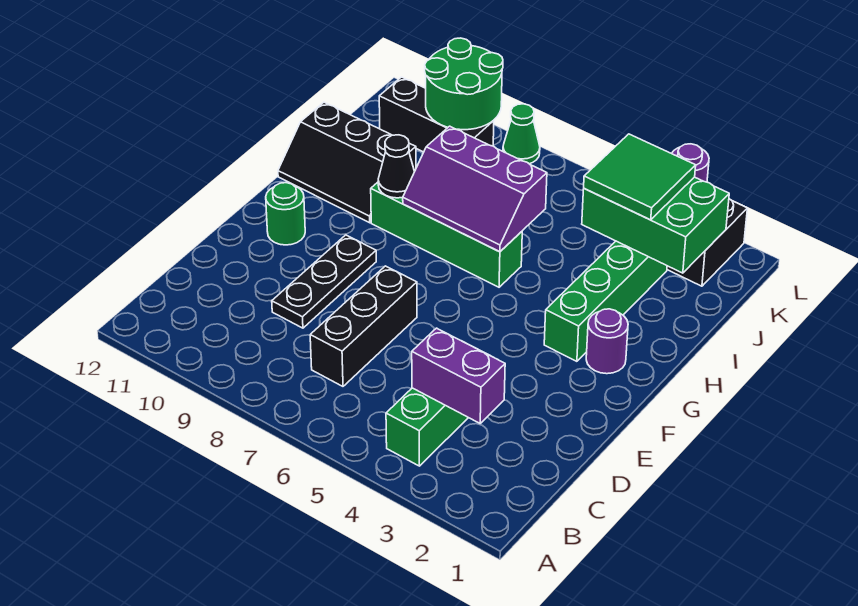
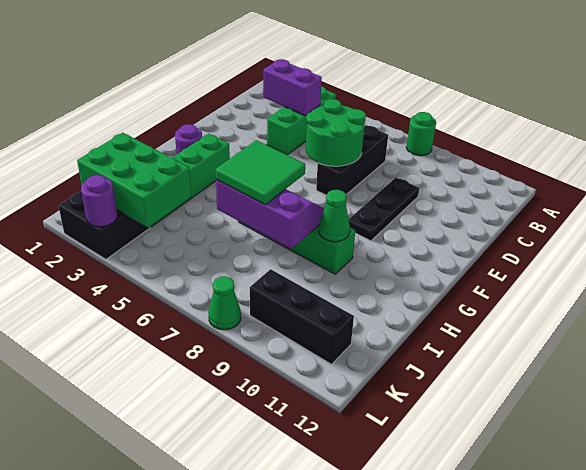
green 1x1 round brick [266,183,305,245] -> green 1x1 round brick moved to [406,112,436,156]
black 1x1 cone [378,135,415,198] -> green 1x1 cone [319,190,350,242]
black 2x3 slope [278,102,416,223] -> none
green 2x2 tile [584,134,696,220] -> green 2x2 tile moved to [215,140,305,205]
green 2x2 round brick [425,38,503,130] -> green 2x2 round brick moved to [306,99,366,166]

